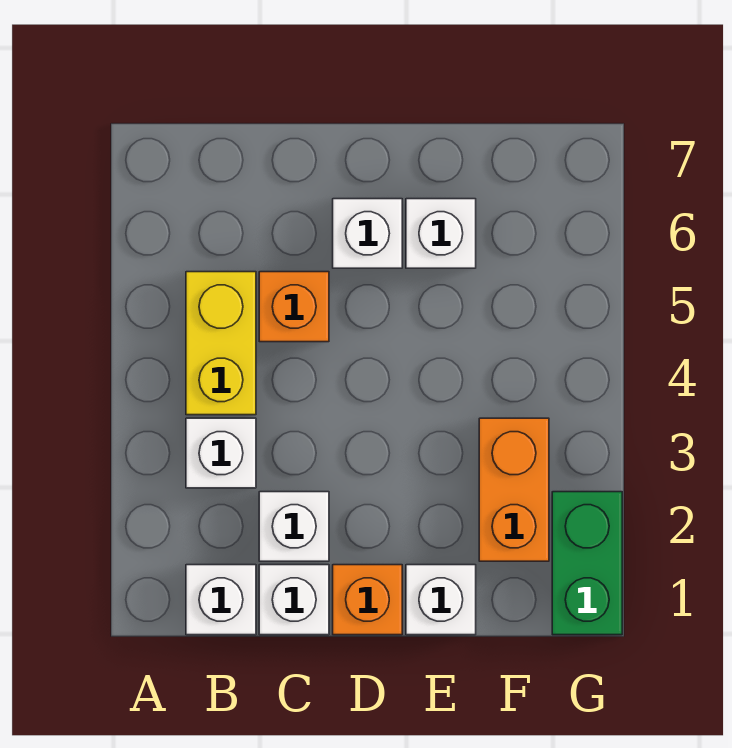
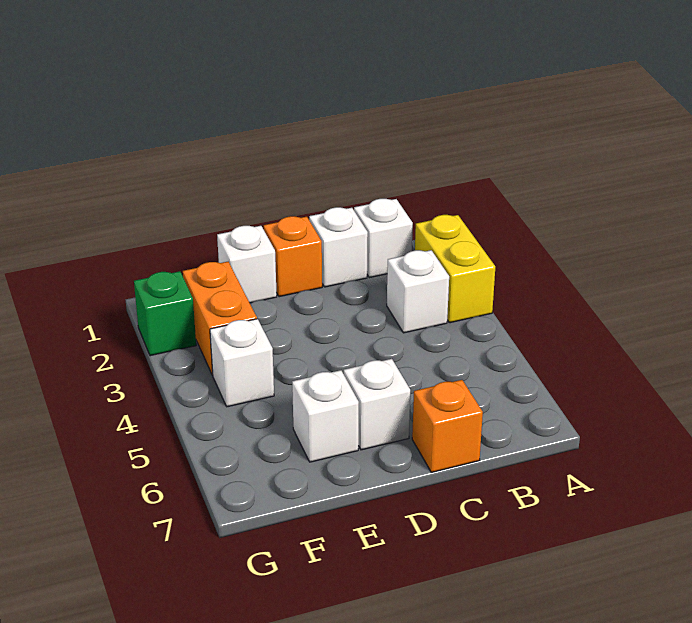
yellow 1x2 brick [186,272,256,415] -> yellow 1x2 brick moved to [415,215,495,323]
white 1x1 brick [259,492,329,561] -> white 1x1 brick moved to [210,319,274,407]
orange 1x1 brick [259,272,329,342] -> orange 1x1 brick moved to [412,380,483,473]
green 1x2 brick [552,492,622,635] -> green 1x1 brick [134,271,196,356]

